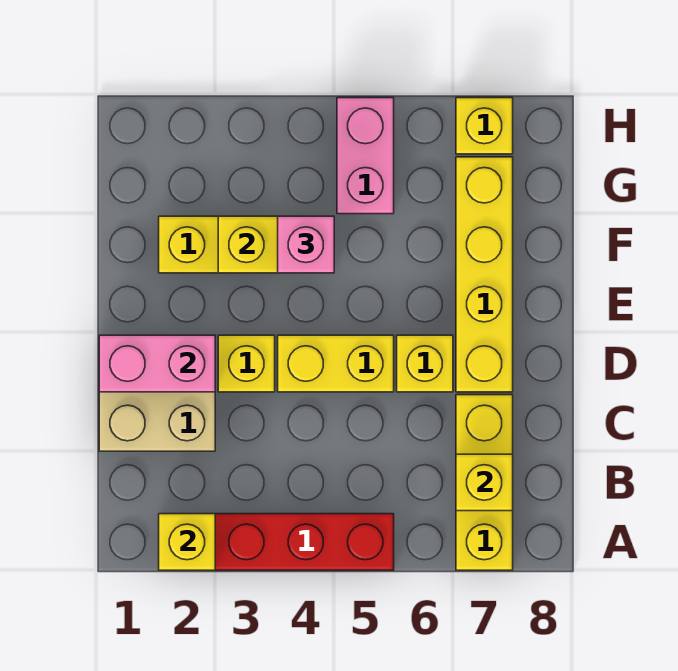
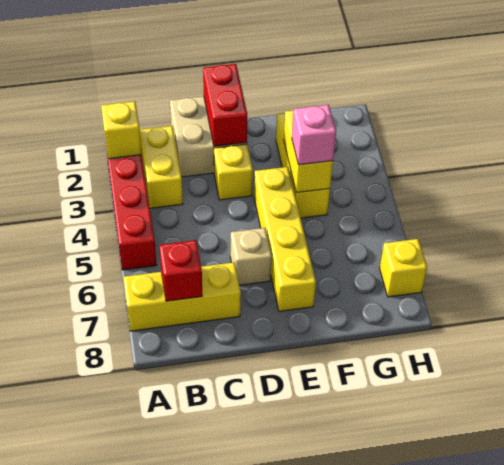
yellow 1x1 brick [456,454,513,511] -> red 1x1 brick [160,240,202,301]
pink 1x2 brick [99,335,215,392] -> red 1x2 brick [203,64,247,146]
yellow 1x2 brick [278,335,394,392] -> yellow 1x2 brick moved to [140,126,183,208]
yellow 1x1 brick [397,335,453,392] -> tan 1x1 brick [230,228,272,285]
yellow 1x4 brick [456,157,513,392] -> yellow 1x4 brick turned to [254,167,316,311]
pink 1x2 brick [337,98,394,214] -> none

